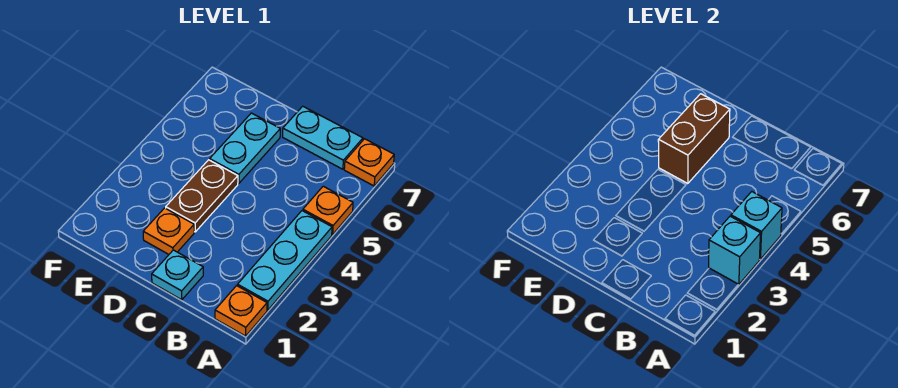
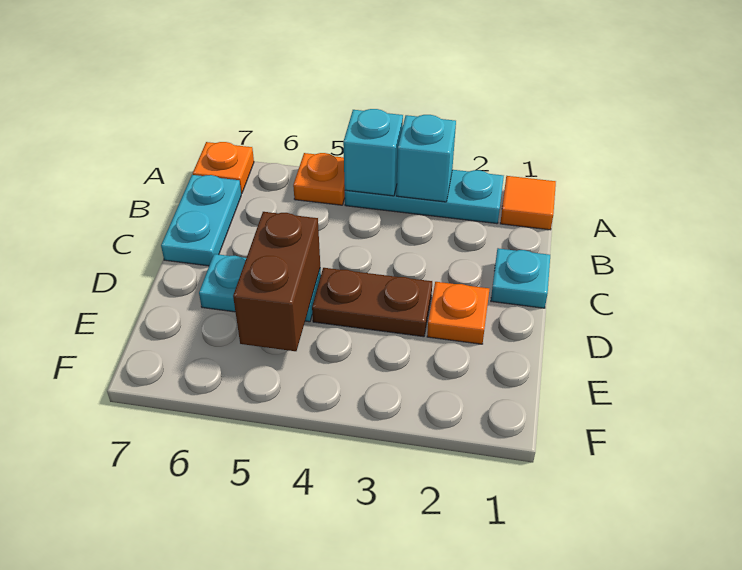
orange 1x1 plate [215,286,267,336] -> orange 1x1 tile [500,176,556,230]
brown 1x2 brick [658,94,730,184] -> brown 1x2 brick turned to [233,212,320,351]

